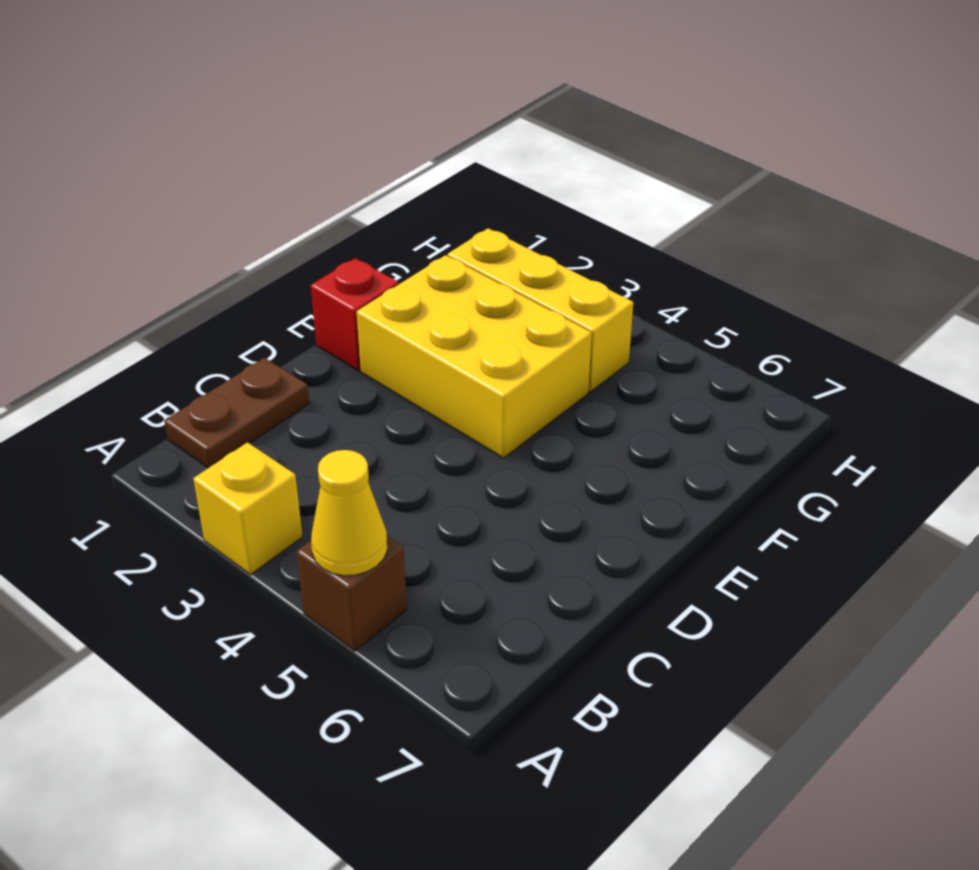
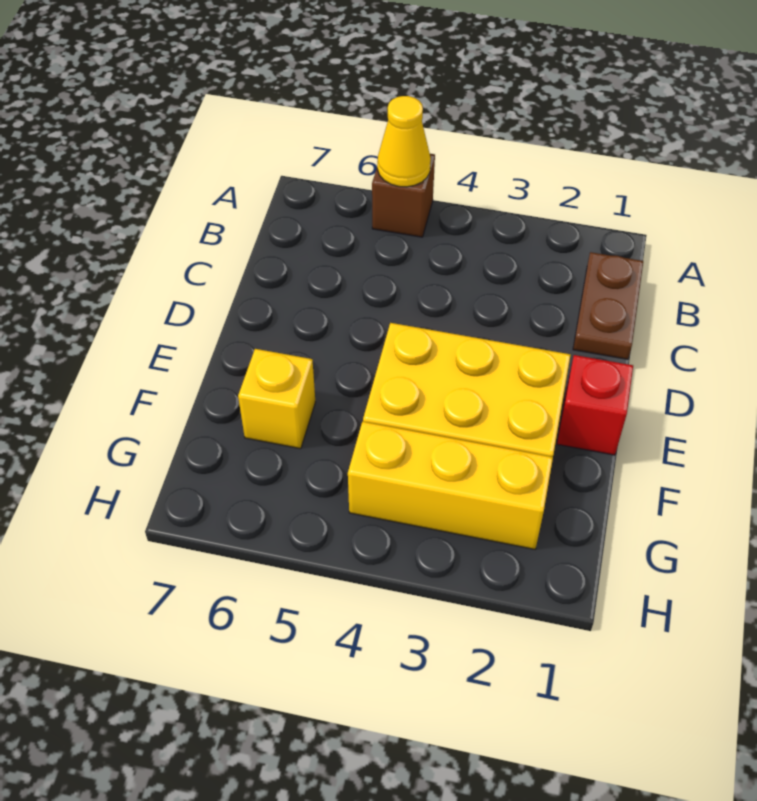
yellow 1x1 brick [193,442,303,575] -> yellow 1x1 brick moved to [238,349,315,449]

